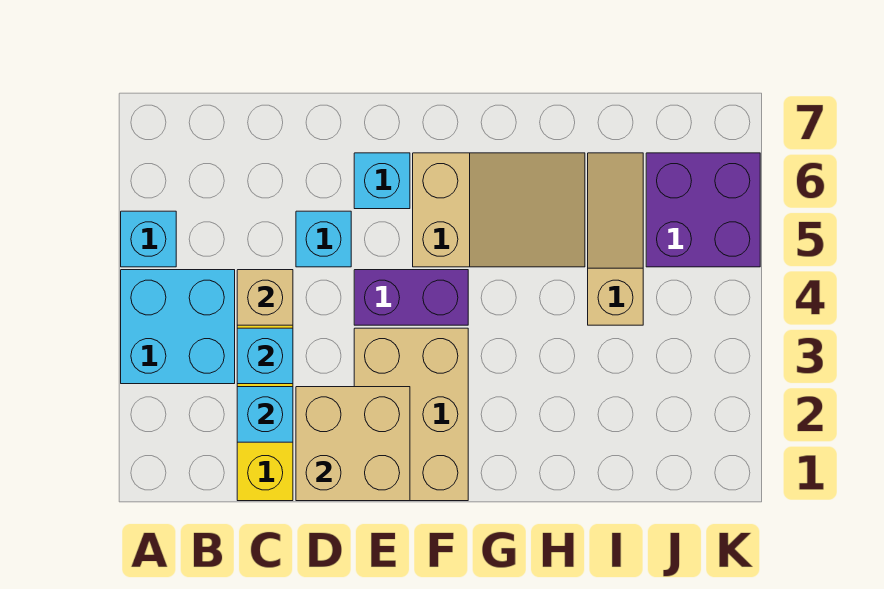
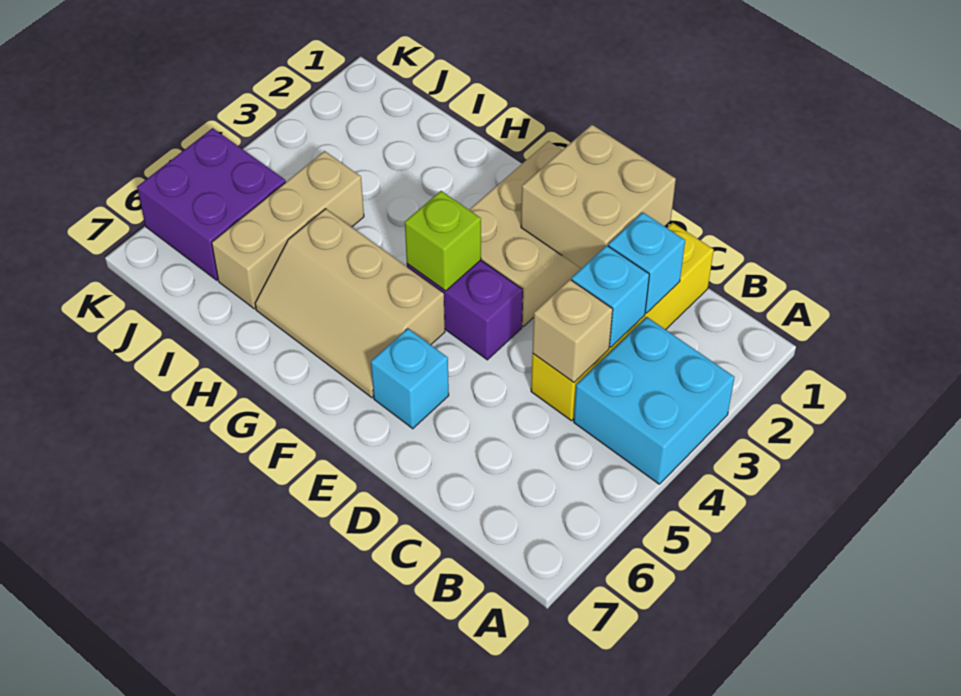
cyan 1x1 brick [121,211,176,267] -> none
cyan 1x1 brick [296,211,351,267] -> none
none -> lime 1x1 brick [405,191,481,291]
tan 2x3 slope [413,153,585,267] -> tan 2x3 slope turned to [255,209,445,398]
tan 1x3 slope [588,153,643,325] -> tan 1x3 brick [212,151,364,309]

